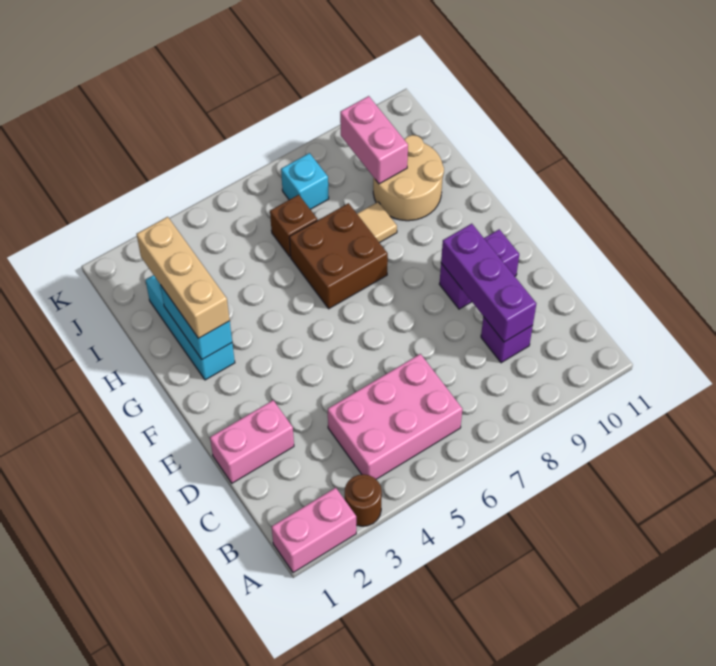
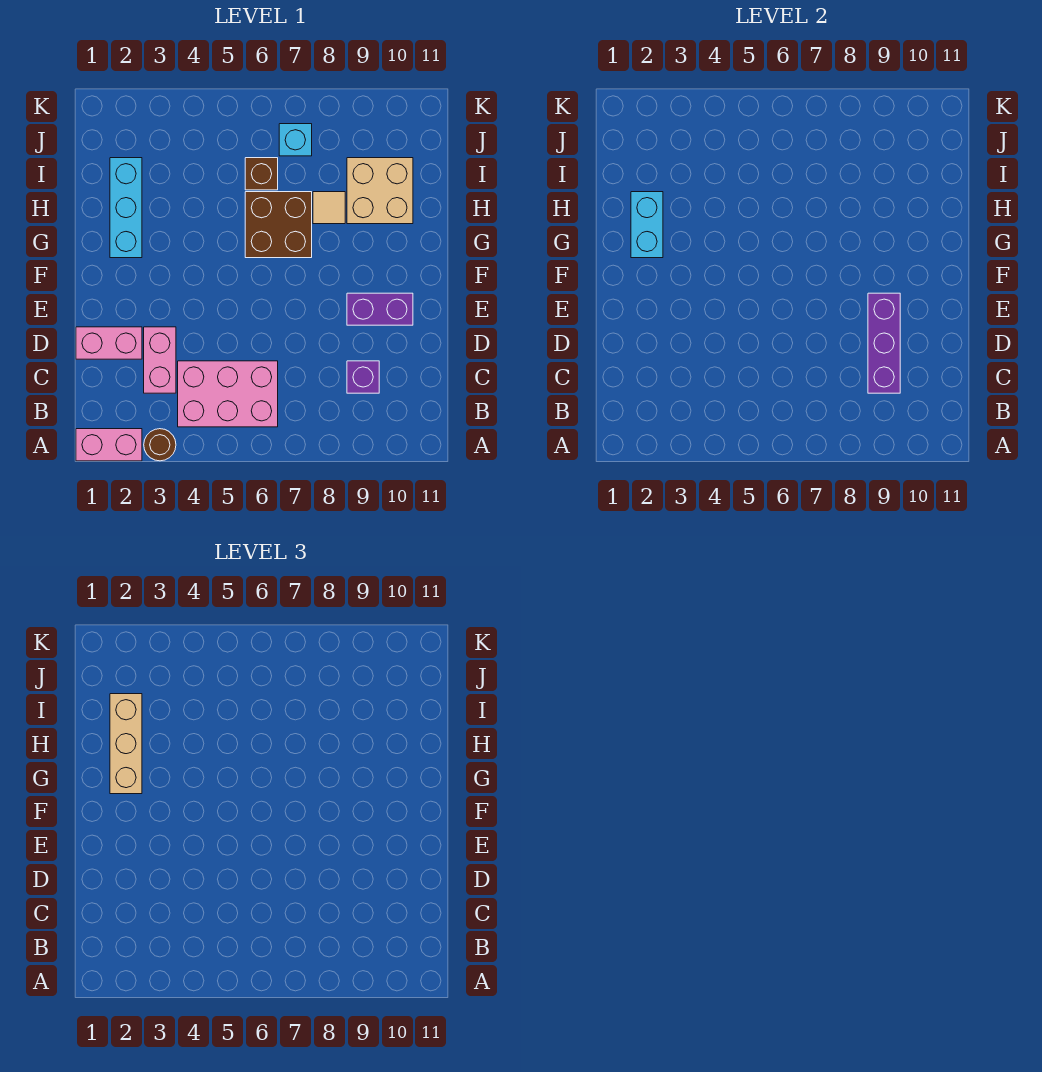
tan 2x2 round brick [373,135,444,221] -> tan 2x2 brick [347,158,413,224]
pink 1x2 brick [340,96,408,184] -> pink 1x2 brick moved to [144,327,176,393]

